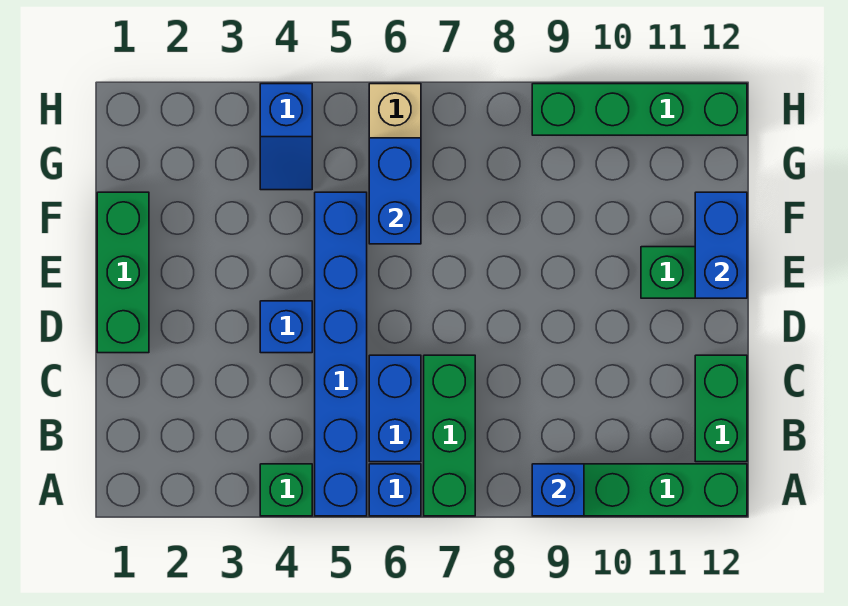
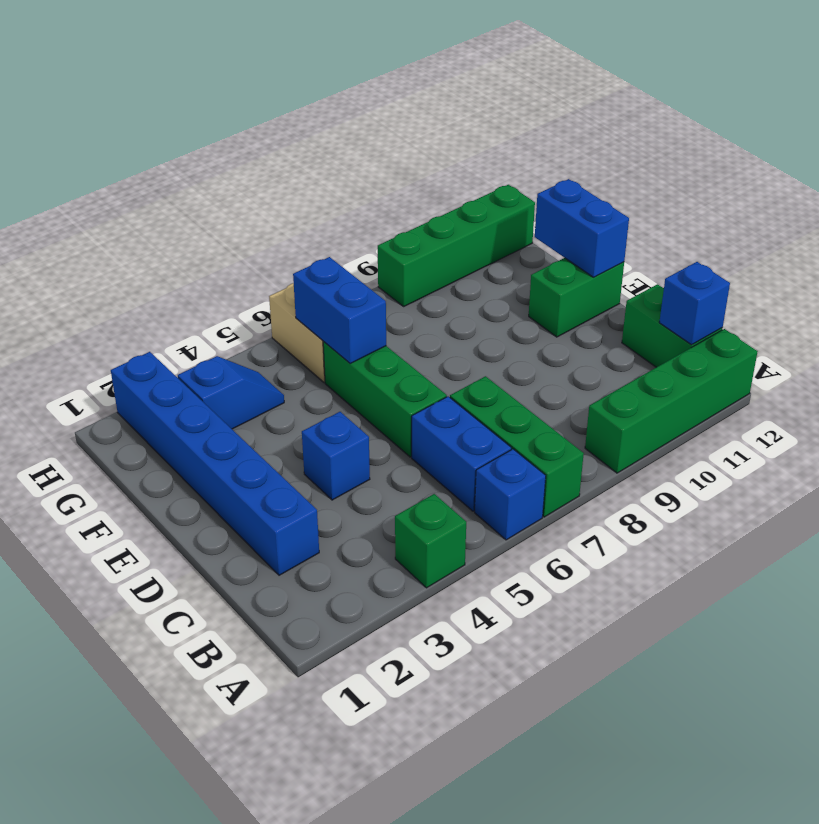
blue 1x6 brick [315,192,367,516] -> blue 1x6 brick moved to [111,352,319,575]
blue 1x1 brick [532,464,584,516] -> blue 1x1 brick moved to [659,262,730,345]
green 1x3 brick [97,192,149,353] -> green 1x3 brick moved to [323,342,447,457]
blue 1x2 slope [260,84,312,190] -> blue 1x2 slope turned to [178,356,284,429]

